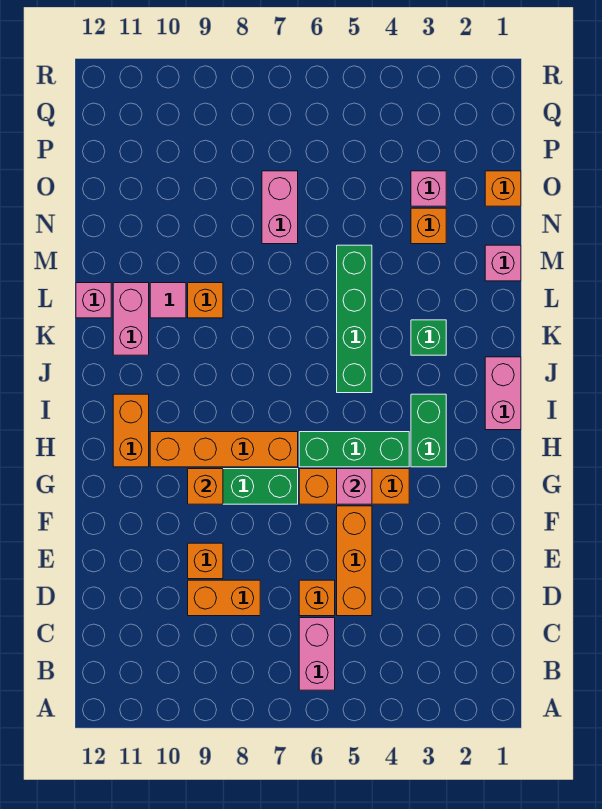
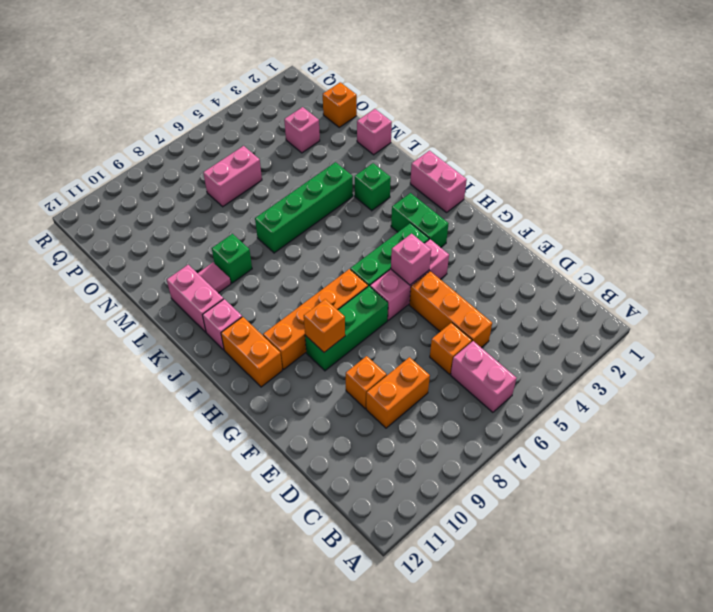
orange 1x3 brick [299,469,409,504] -> pink 1x3 brick [370,239,449,320]
green 1x4 brick [337,245,372,393] -> green 1x4 brick turned to [255,162,353,253]
orange 1x1 brick [188,283,223,318] -> green 1x1 brick [212,234,252,283]
pink 1x1 brick [76,283,111,318] -> pink 1x1 brick moved to [203,299,242,350]
orange 1x1 brick [411,208,446,244] -> none
pink 1x2 brick [262,171,298,244] -> pink 1x2 brick turned to [203,146,262,207]

